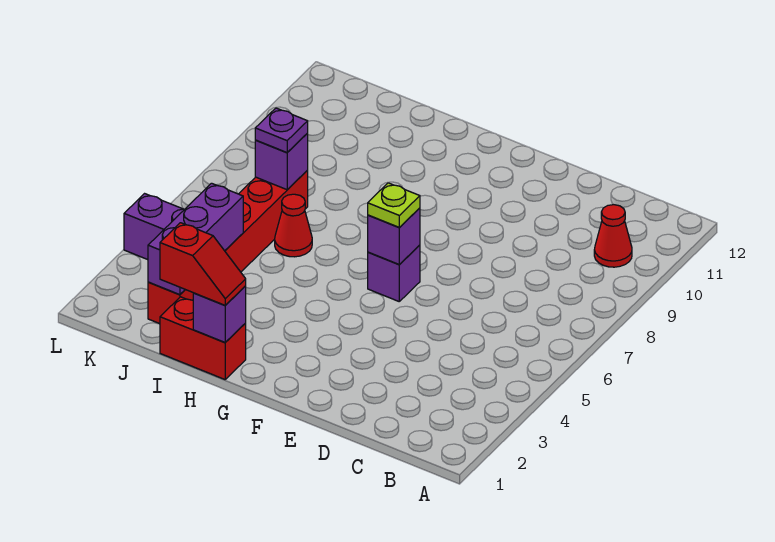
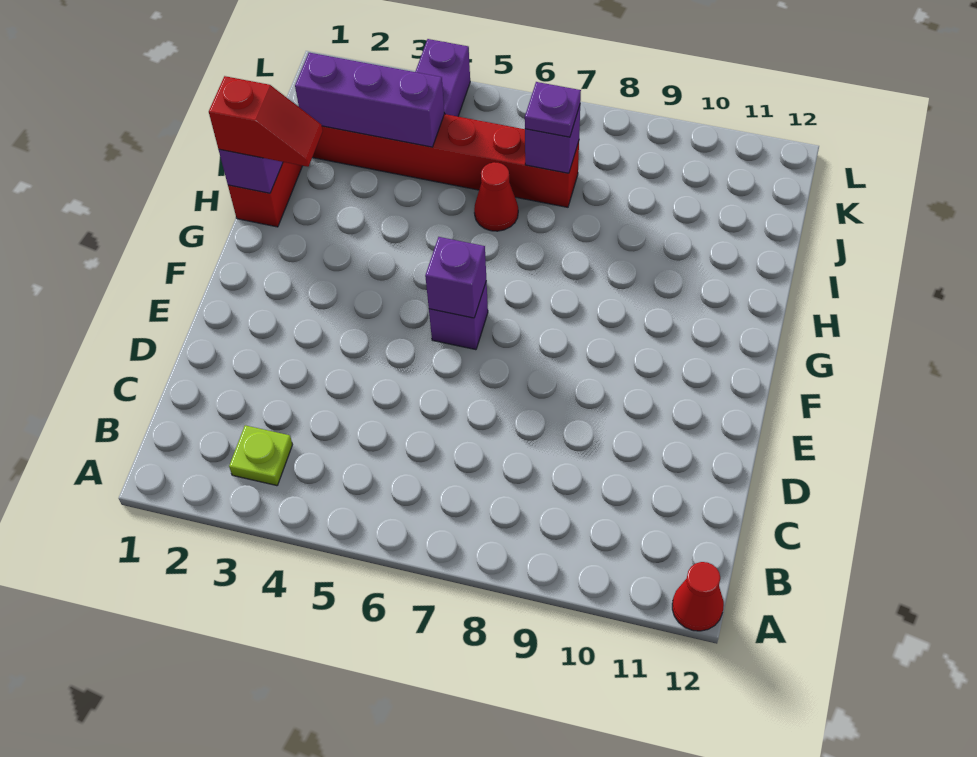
red 1x1 cone [594,205,632,267] -> red 1x1 cone moved to [672,562,724,631]
lime 1x1 plate [368,183,420,227] -> lime 1x1 plate moved to [229,425,293,486]
red 1x2 slope [160,223,246,305] -> red 1x2 slope turned to [209,76,323,167]

